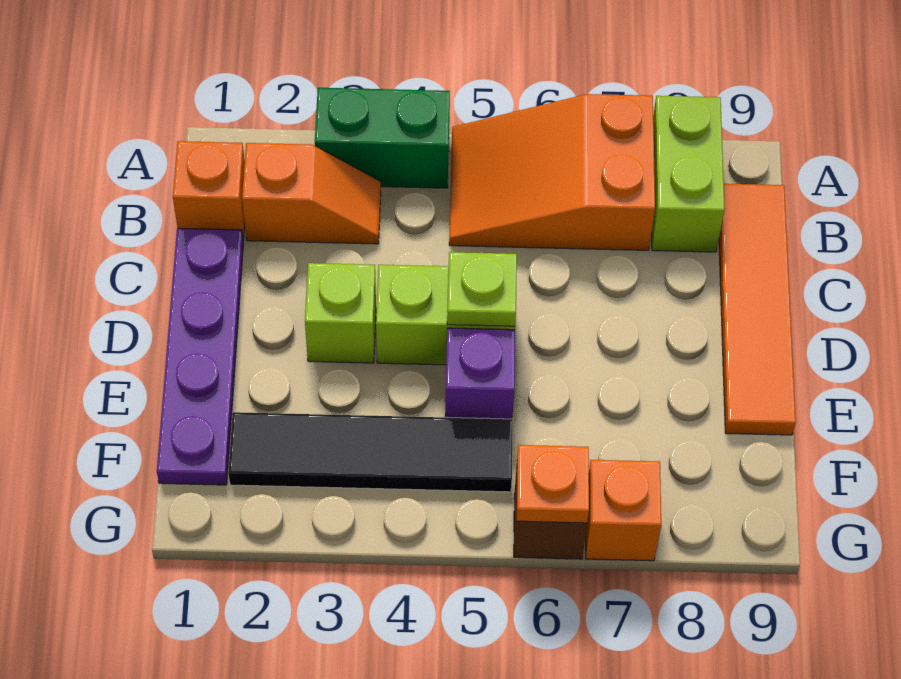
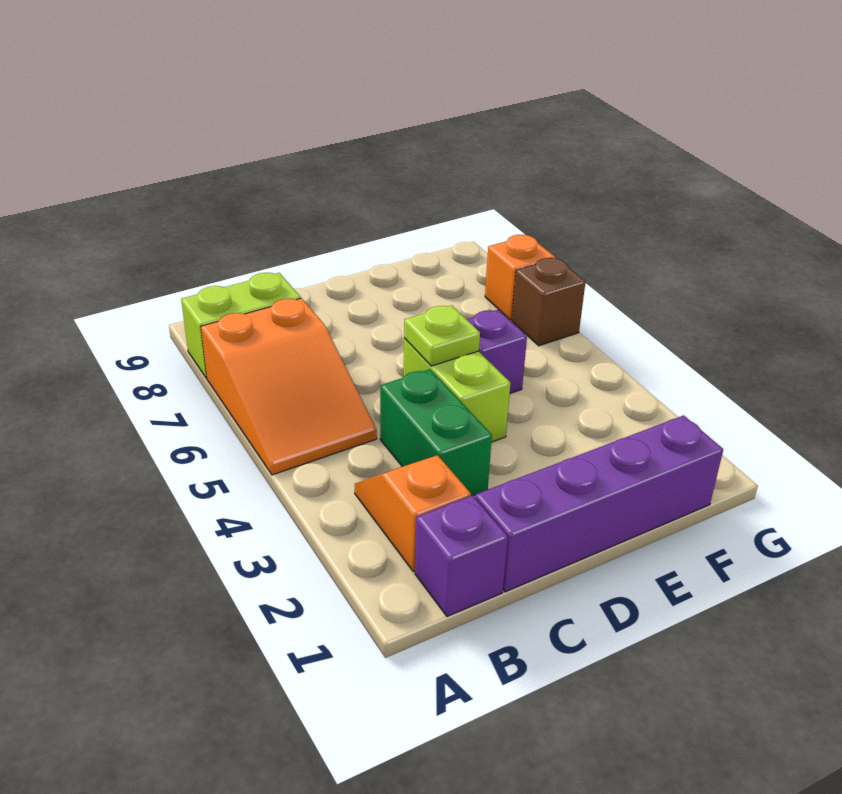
green 1x2 brick [315,88,450,188] -> green 1x2 brick moved to [380,369,492,496]
orange 1x1 brick [173,141,245,240] -> purple 1x1 brick [415,496,508,617]
orange 1x4 tile [719,184,796,435] -> none
purple 1x4 plate [157,228,243,485] -> purple 1x4 brick [475,415,723,592]
lime 1x1 brick [305,263,376,363] -> none
black 1x4 tile [228,412,513,492] -> none
orange 1x1 plate [517,445,589,523] -> none

